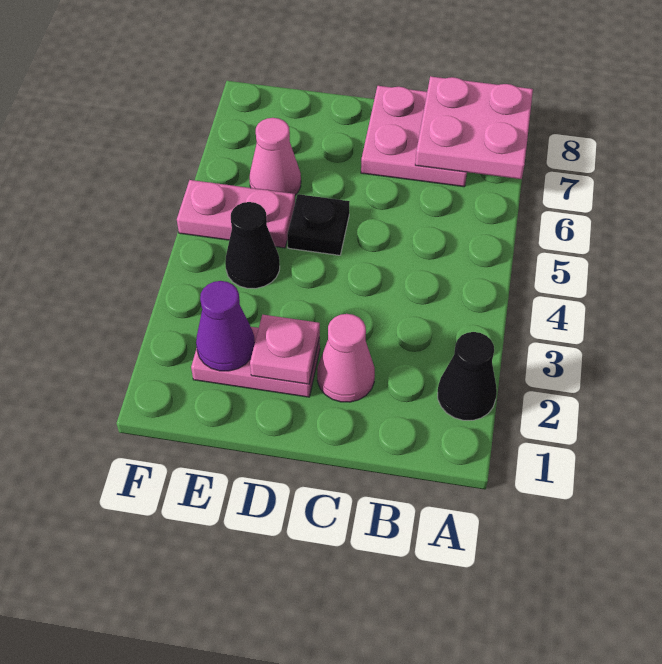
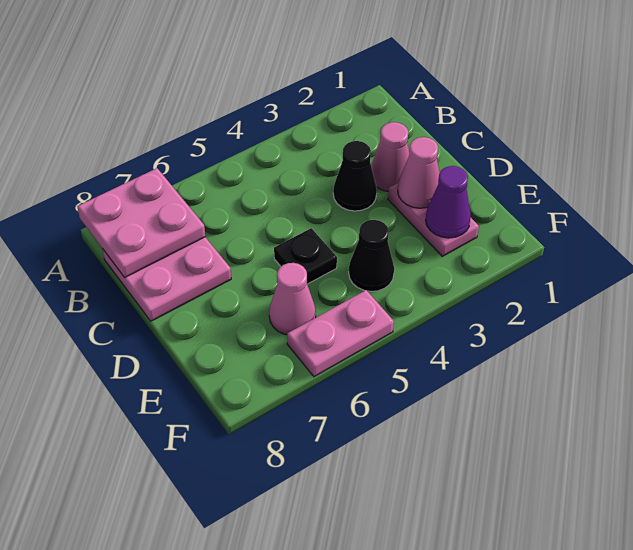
black 1x1 cone [438,332,497,420] -> black 1x1 cone moved to [333,141,377,211]
pink 1x1 plate [250,315,320,384] -> pink 1x1 cone [398,137,439,208]
pink 1x2 plate [177,180,295,248] -> pink 1x2 plate turned to [287,290,394,377]

